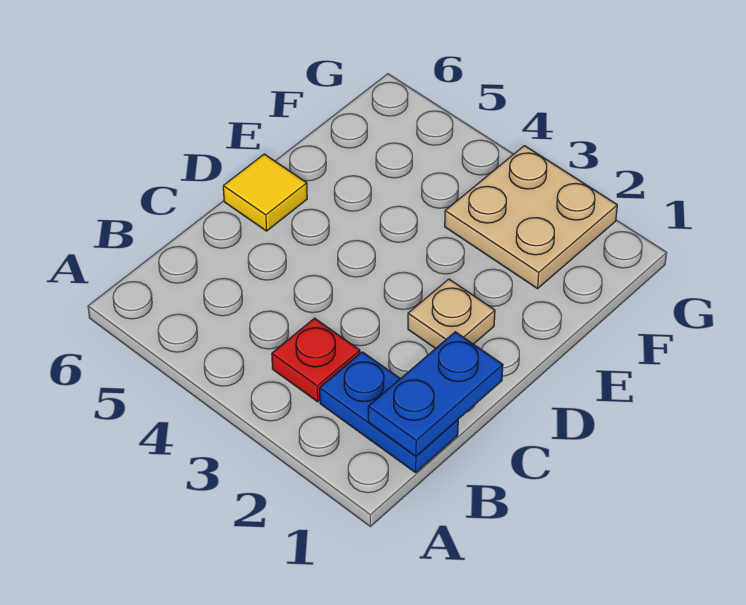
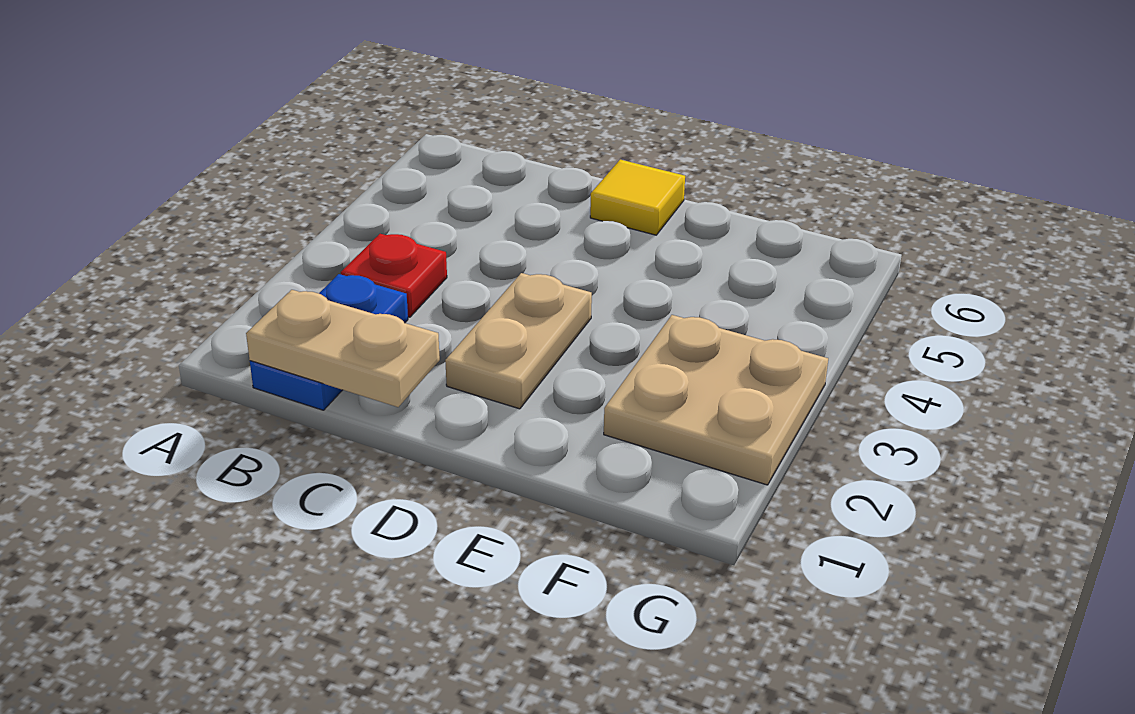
blue 1x2 plate [368,332,503,456] -> tan 1x2 plate [246,290,440,407]
tan 1x1 plate [408,279,495,349] -> tan 1x2 plate [445,273,592,409]

